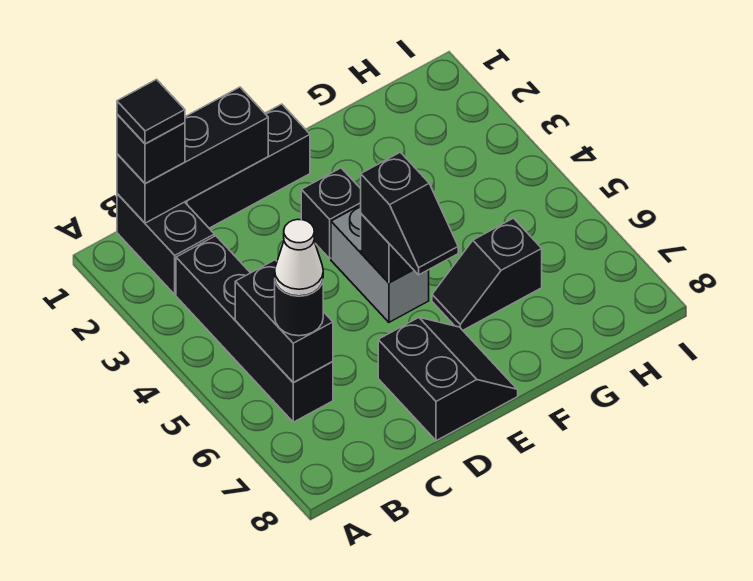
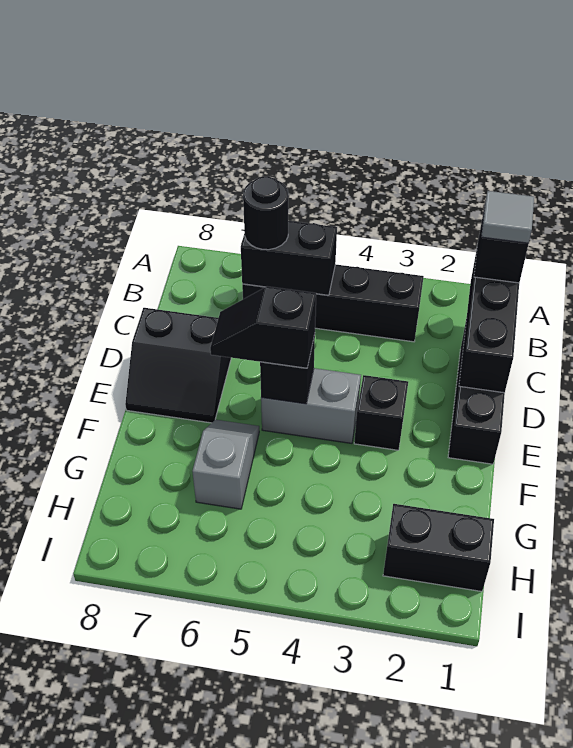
black 1x2 brick [117,194,214,295] -> black 1x2 brick moved to [383,504,494,591]
black 1x1 tile [117,79,185,144] -> grey 1x1 tile [481,191,534,243]
white 1x1 cone [275,219,323,296] -> none
black 1x2 slope [432,218,542,330] -> grey 1x2 slope [192,420,259,509]

